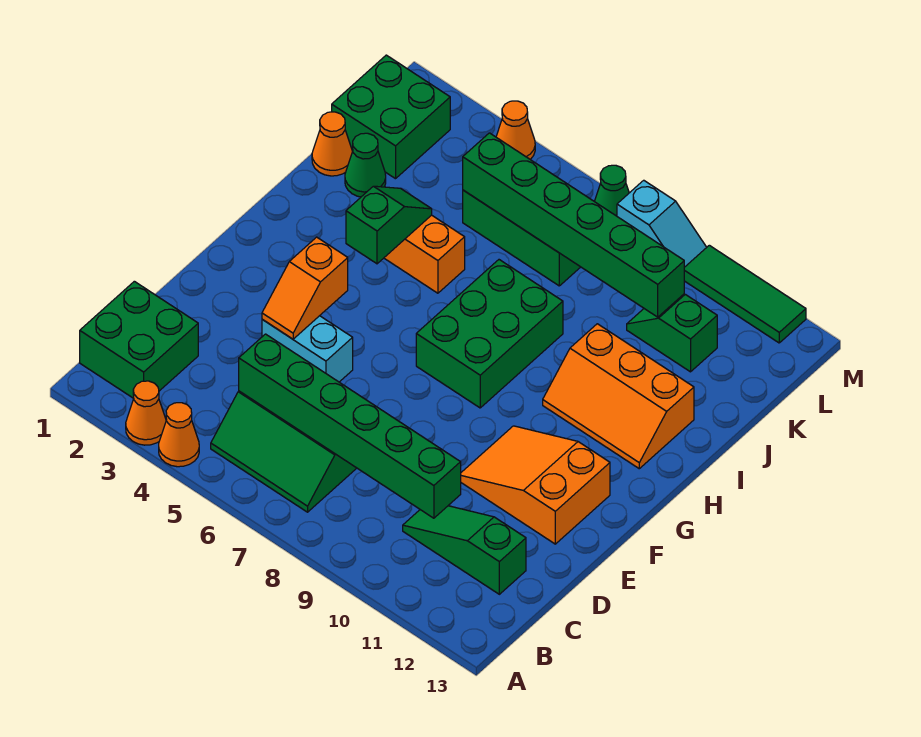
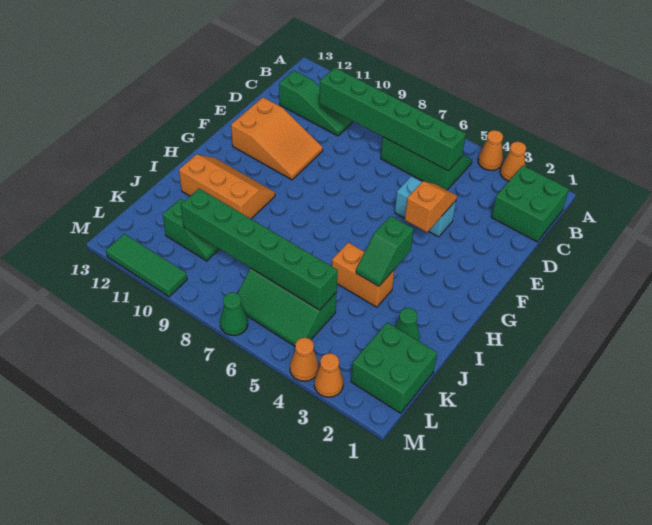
green 2x3 brick [416,260,563,408] -> none
orange 1x1 cone [312,112,353,176] -> orange 1x1 cone moved to [314,353,343,397]
cyan 1x2 slope [617,180,707,267] -> none

